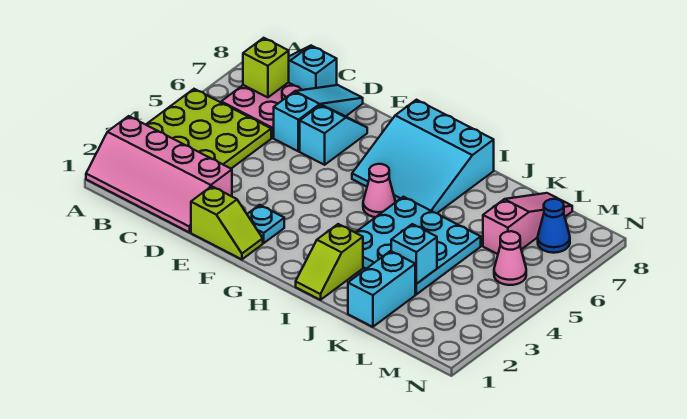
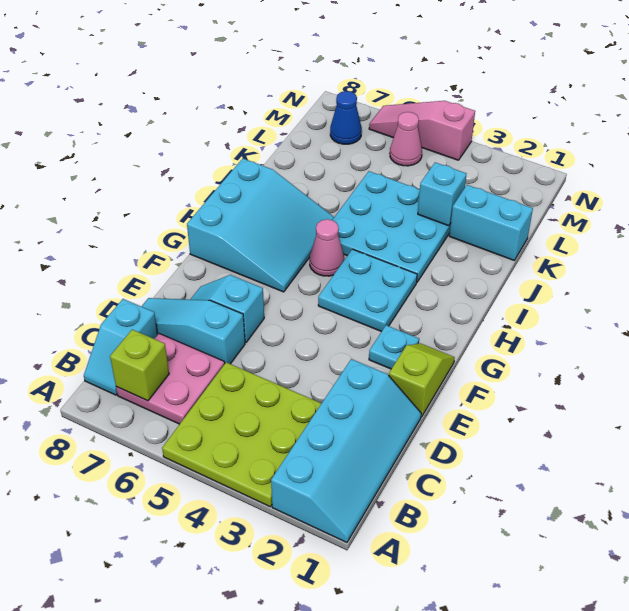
pink 2x4 slope [86,116,232,232] -> cyan 2x4 slope [271,359,421,542]
none -> cyan 2x2 plate [318,249,417,332]
lime 1x2 slope [296,224,363,300] -> none
pink 1x3 slope [483,193,572,254] -> pink 1x3 slope moved to [369,101,475,160]

